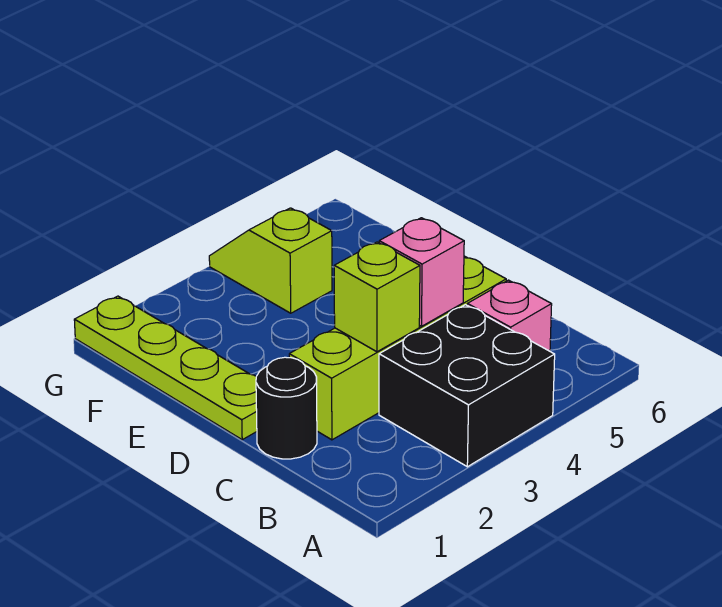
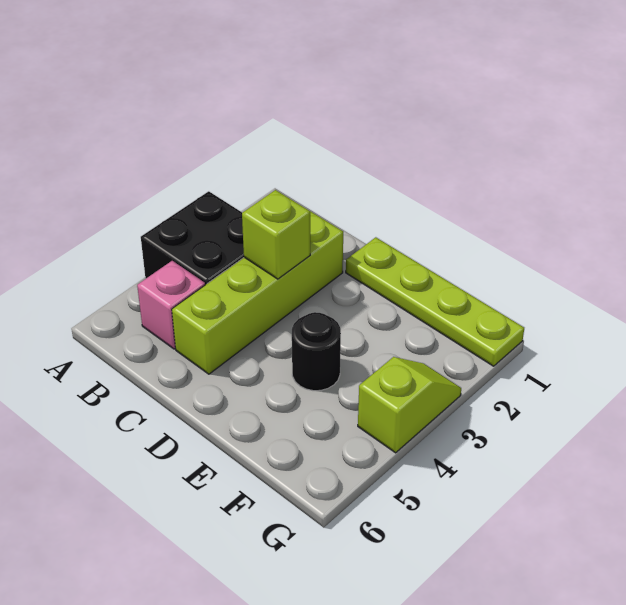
black 1x1 round brick [256,357,317,459] -> black 1x1 round brick moved to [292,312,341,391]
pink 1x1 brick [379,218,464,326] -> none
lime 1x2 slope [209,208,332,313] -> lime 1x2 slope turned to [358,357,461,453]

